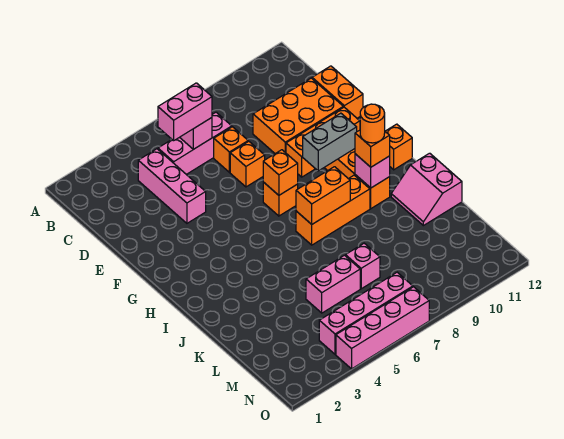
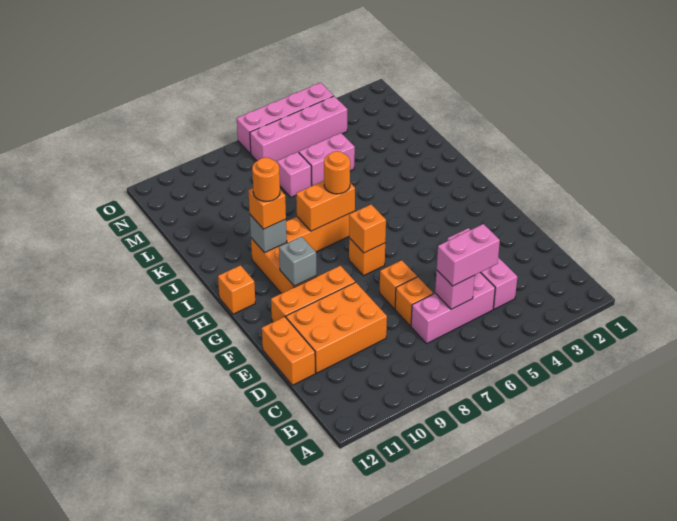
grey 1x2 brick [303,113,357,171] -> grey 1x1 brick [279,237,316,286]
none -> orange 1x1 round brick [324,151,350,194]
pink 1x1 brick [355,154,390,188] -> grey 1x1 brick [250,215,287,253]
pink 2x2 slope [391,153,462,226] -> none

